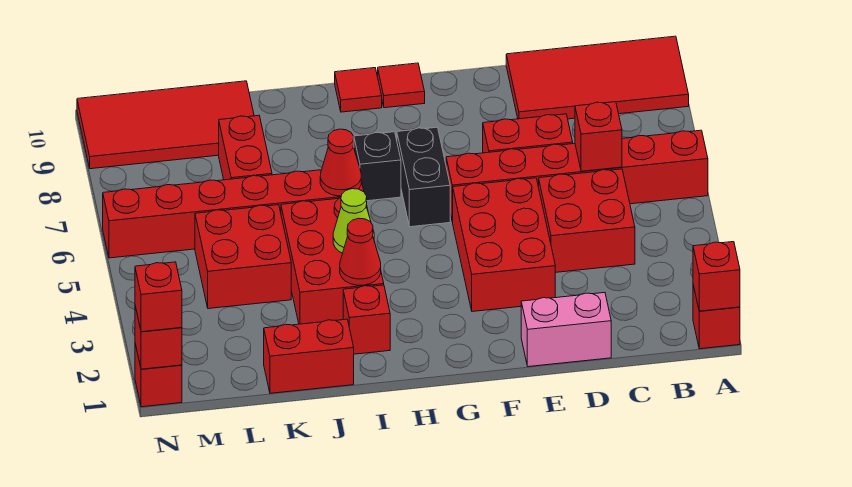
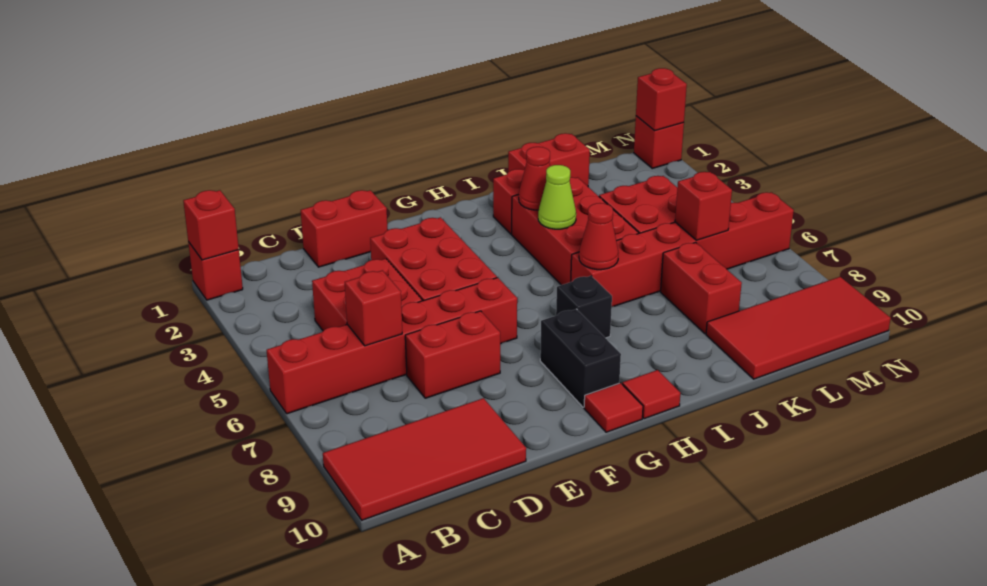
pink 1x2 brick [521,293,611,367] -> red 1x2 brick [301,190,387,267]
black 1x2 brick [397,127,450,227] -> black 1x2 brick moved to [540,309,621,407]
red 1x1 brick [135,262,182,332] -> red 1x1 brick moved to [675,172,732,240]

